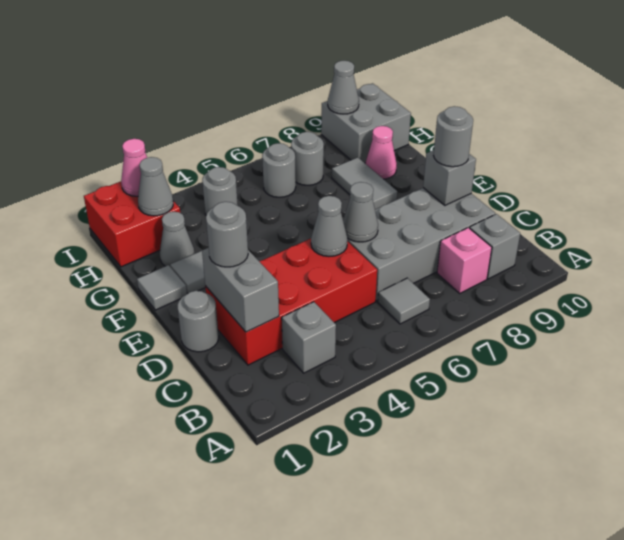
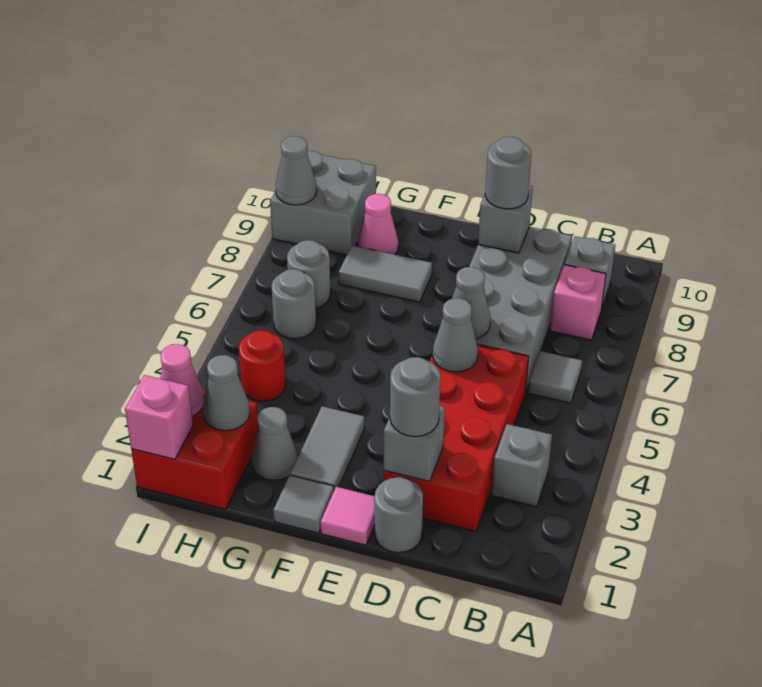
grey 1x2 brick [202,248,279,332] -> grey 1x1 brick [384,406,445,481]
none -> pink 1x1 tile [321,487,375,545]
grey 1x1 round brick [202,167,238,215] -> red 1x1 round brick [239,330,286,402]
none -> pink 1x1 brick [125,375,193,459]

